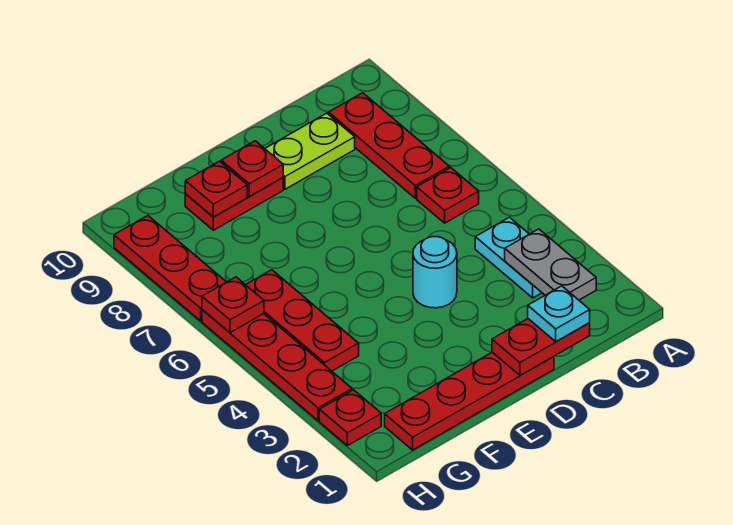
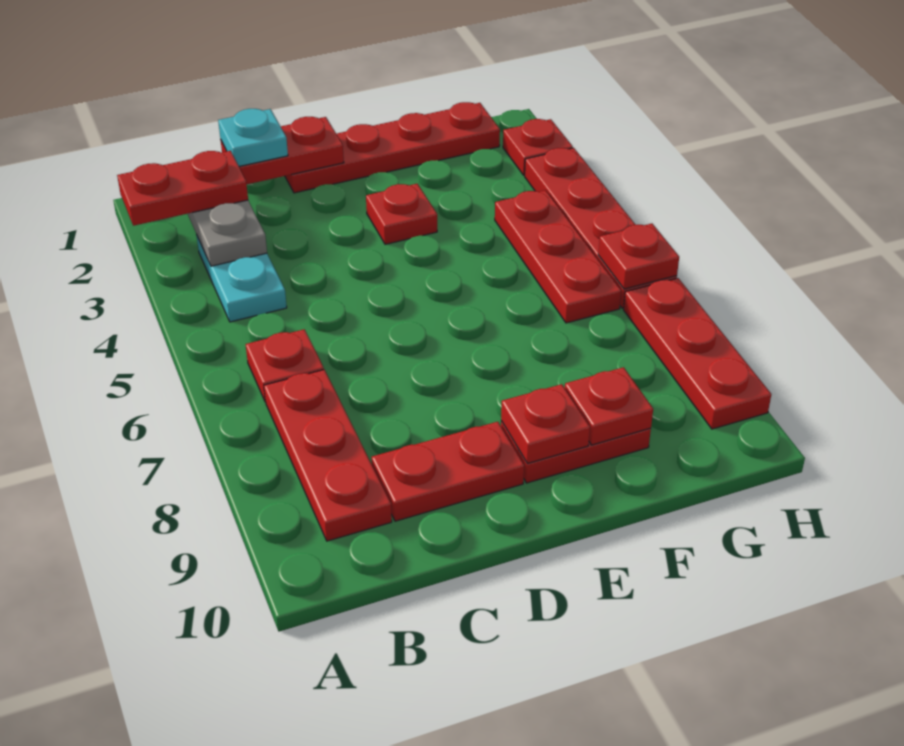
none -> red 1x2 plate [117,151,248,226]
lime 1x2 plate [265,113,355,189] -> red 1x2 plate [371,422,524,521]
cyan 1x1 round brick [413,237,457,308] -> none
none -> red 1x1 plate [366,184,437,244]

